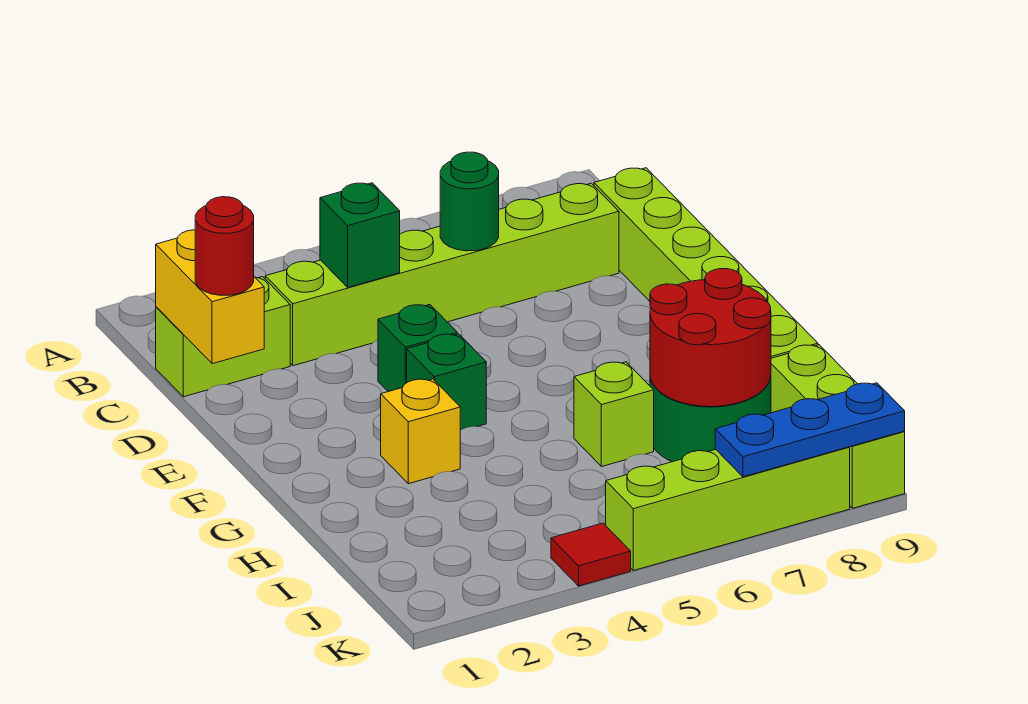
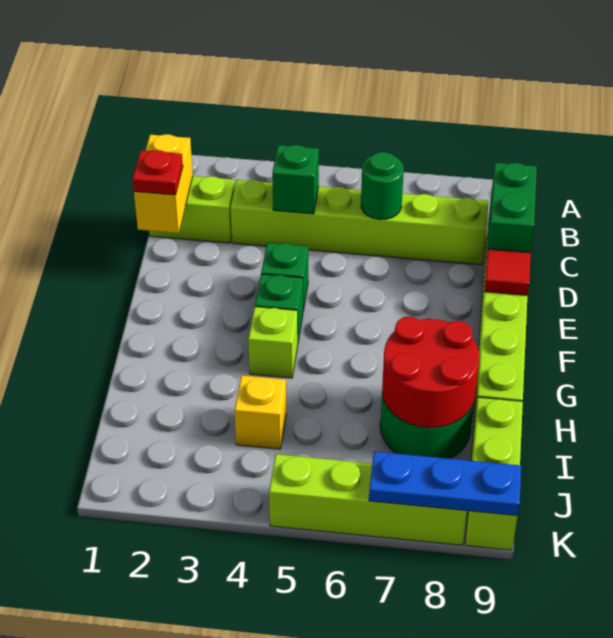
none -> green 1x2 brick [487,163,537,253]
red 1x1 round brick [195,197,254,295] -> red 1x1 plate [133,150,183,195]
yellow 1x1 brick [381,379,460,484] -> yellow 1x1 brick moved to [235,375,286,449]
lime 1x1 brick [574,362,654,467] -> lime 1x1 brick moved to [248,307,298,378]
red 1x1 tile [551,523,631,586] -> red 1x1 tile moved to [484,249,531,295]

